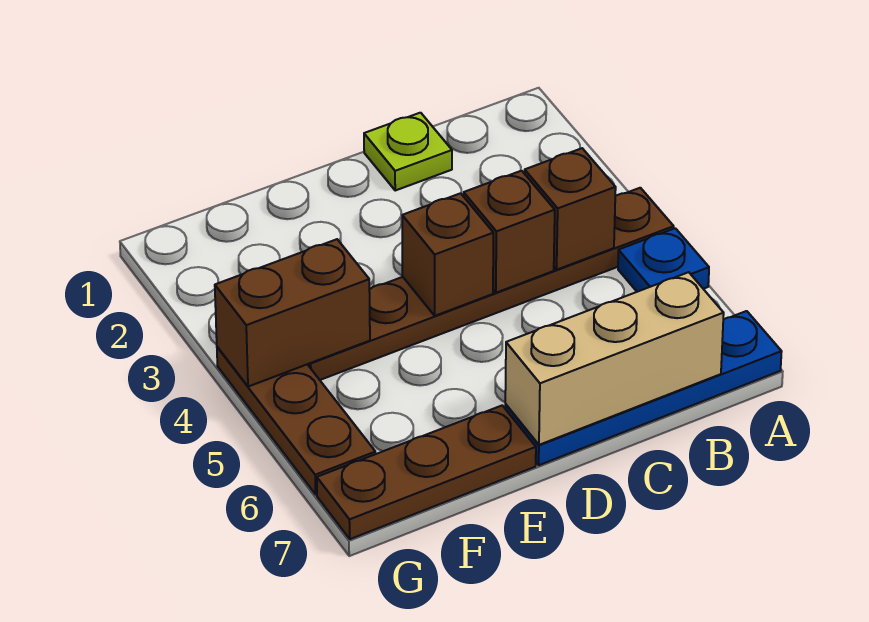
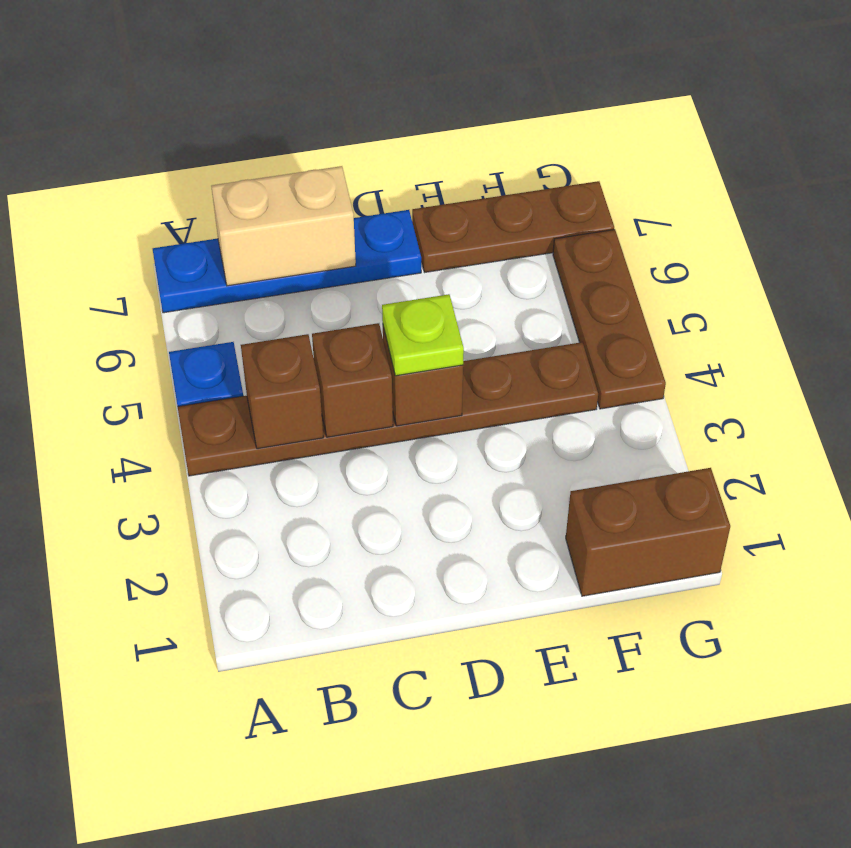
tan 1x3 brick [505,272,724,445] -> tan 1x2 brick [211,166,356,286]
lime 1x1 plate [364,113,452,190] -> lime 1x1 plate moved to [382,294,464,376]
brown 1x2 brick [215,239,370,387] -> brown 1x2 brick moved to [566,468,730,596]

